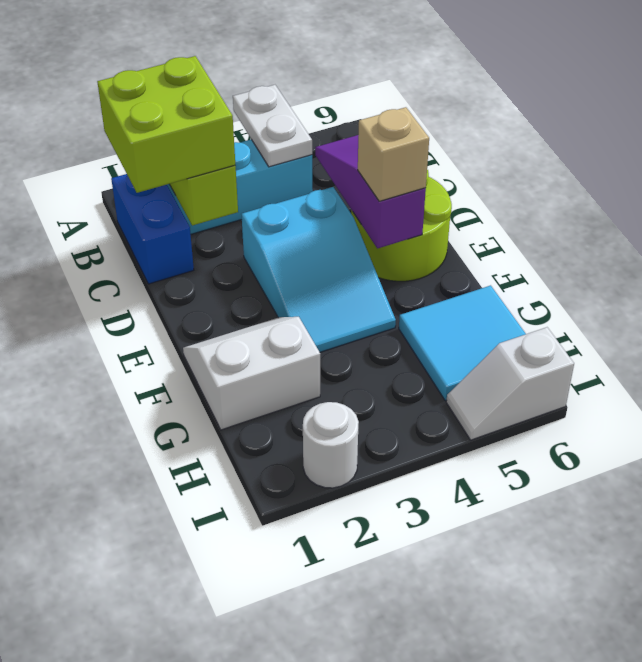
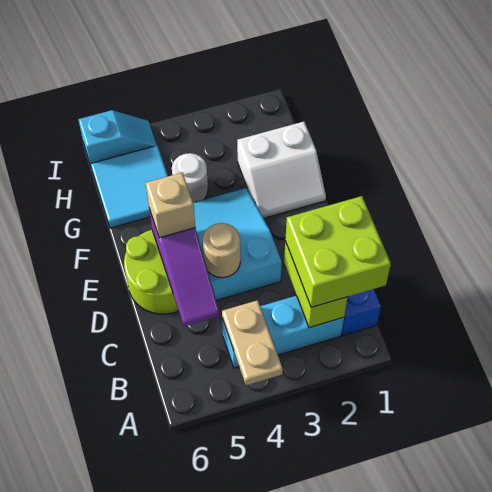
white 1x2 plate [233,85,312,167] -> tan 1x2 plate [222,300,283,385]
none -> tan 1x1 round brick [202,223,240,278]
white 1x1 round brick [303,402,359,488] -> white 1x1 round brick moved to [172,153,208,203]
white 1x2 slope [446,327,574,440] -> cyan 1x2 slope [78,110,157,165]

